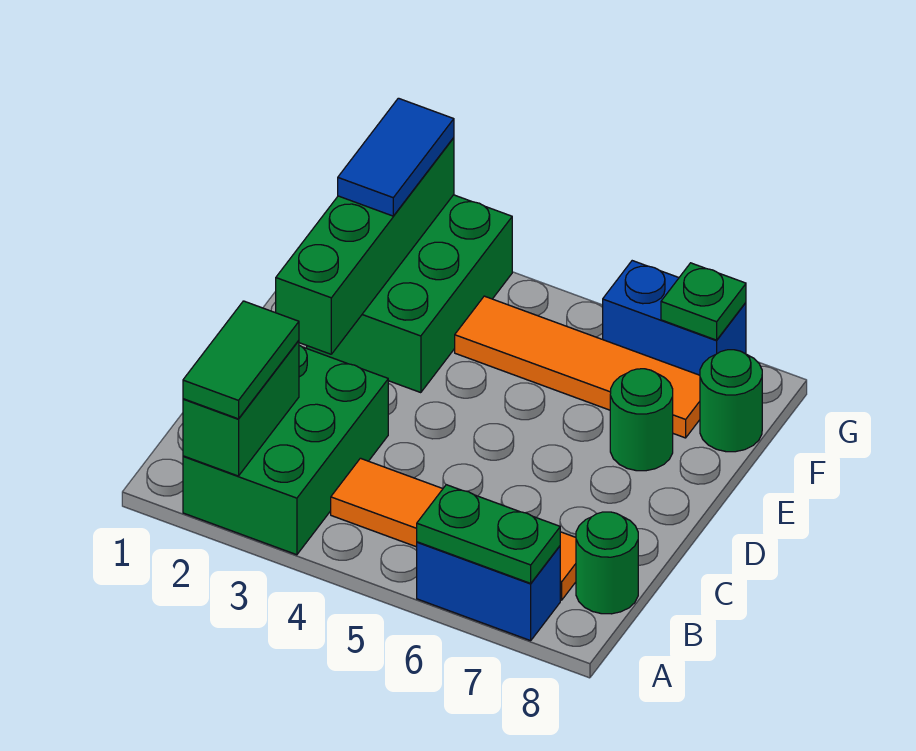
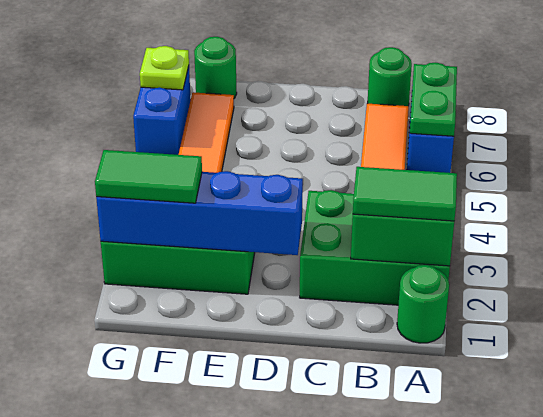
green 1x4 brick [276,138,454,354] -> blue 1x4 brick [96,171,303,255]
green 1x1 round brick [610,369,673,471] -> green 1x1 round brick moved to [397,265,449,343]
blue 1x2 tile [338,98,454,216] -> green 1x2 tile [95,150,202,203]
green 1x1 plate [661,263,746,340] -> lime 1x1 plate [140,46,189,90]

